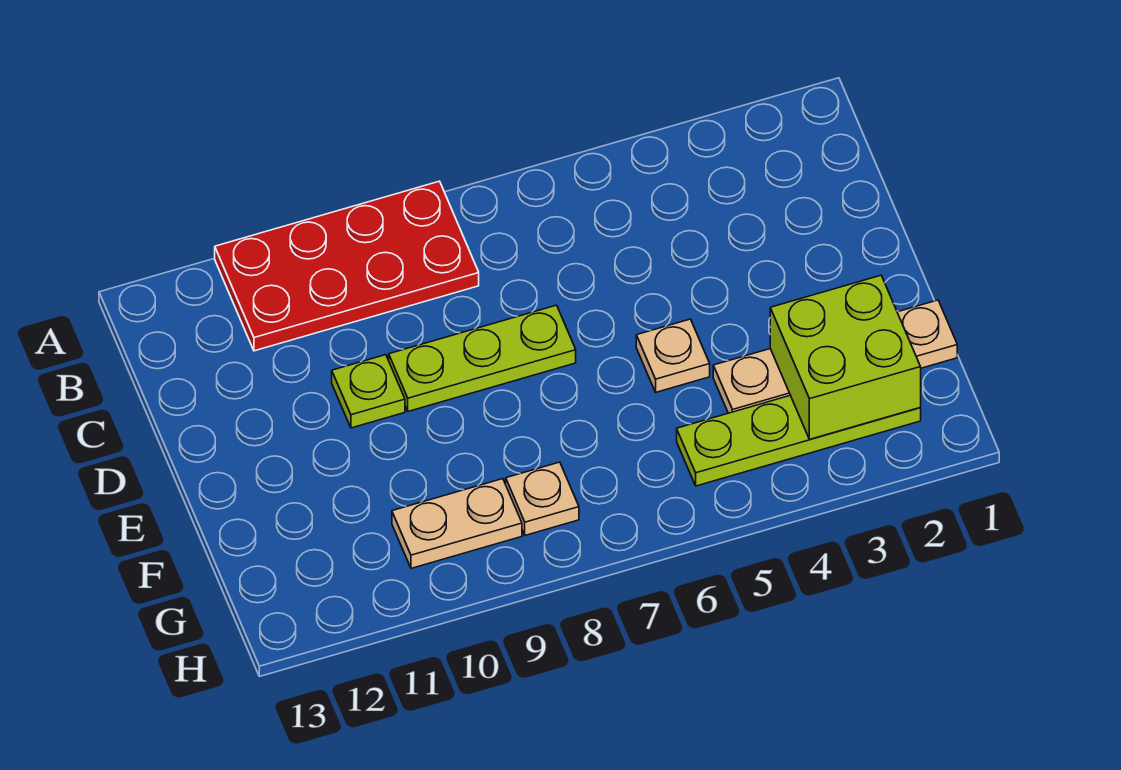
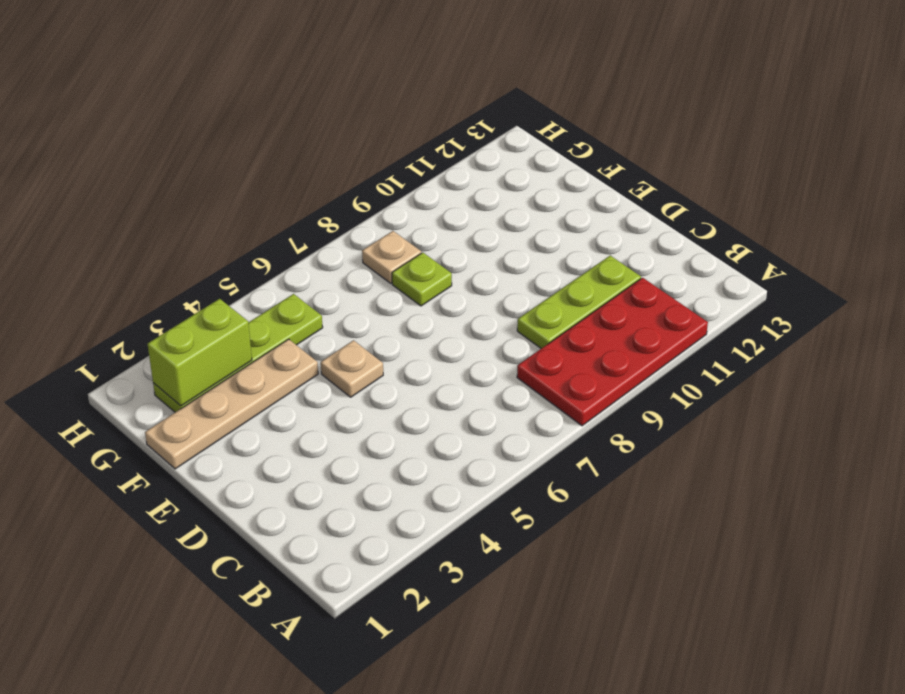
lime 1x3 plate [389,305,576,411] -> lime 1x3 plate moved to [517,256,641,348]
lime 1x1 plate [332,355,405,428] -> lime 1x1 plate moved to [392,253,452,306]
lime 2x2 brick [770,275,921,439] -> lime 1x2 brick [148,299,252,406]
tan 1x2 plate [392,479,522,568] -> none

